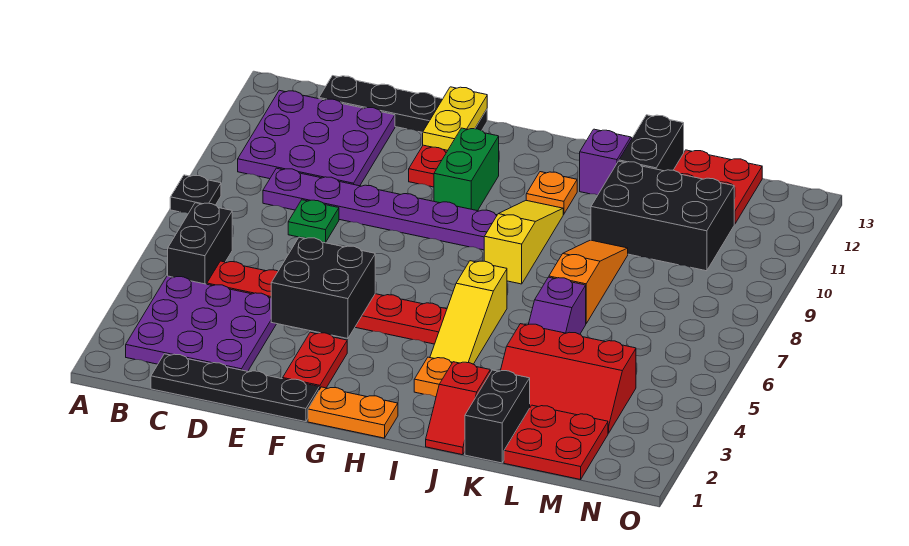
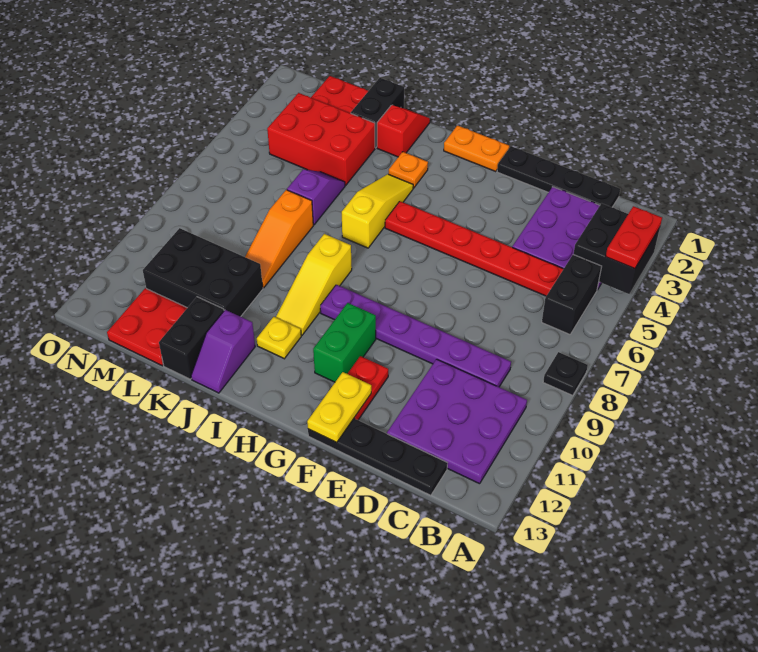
green 1x1 plate [288,200,339,243] -> none
black 2x2 brick [271,237,375,339] -> black 2x2 brick moved to [573,203,660,294]
red 1x2 plate [283,332,347,390] -> red 1x2 plate moved to [606,206,662,269]
orange 1x1 plate [526,172,577,214] -> yellow 1x1 plate [257,317,301,359]
red 2x3 slope [501,324,636,433] -> red 2x3 brick [267,93,375,185]

